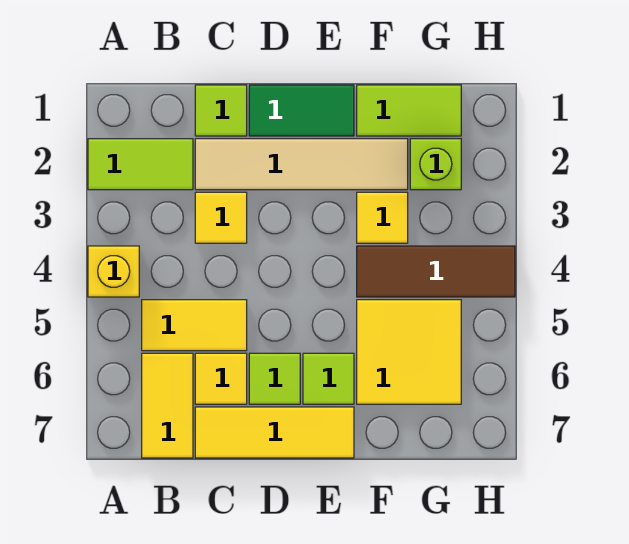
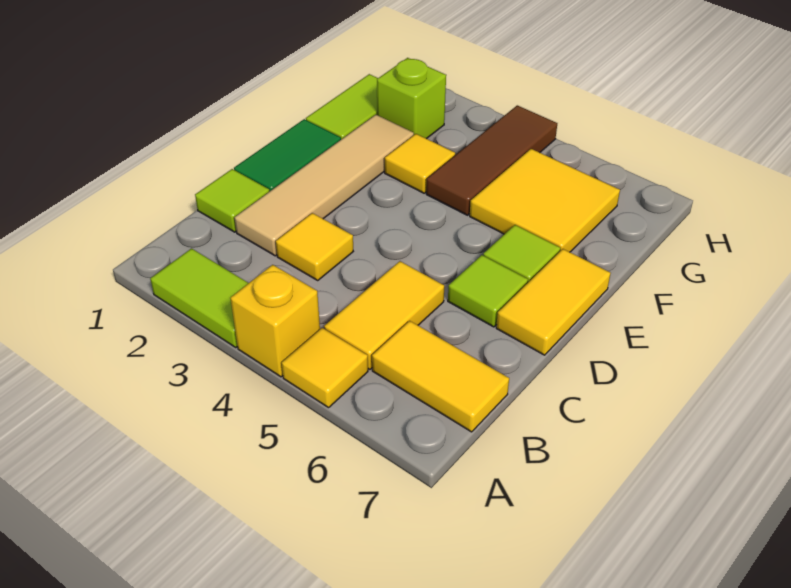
lime 1x2 tile [88,139,193,190] -> lime 1x2 tile turned to [150,249,248,348]
yellow 1x1 tile [195,353,247,404] -> yellow 1x1 tile moved to [282,328,368,408]
yellow 1x3 tile [195,407,354,458] -> yellow 1x2 tile [496,249,611,355]

